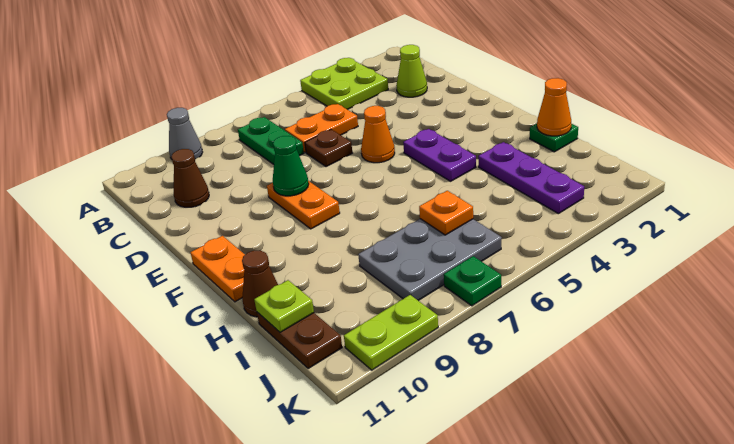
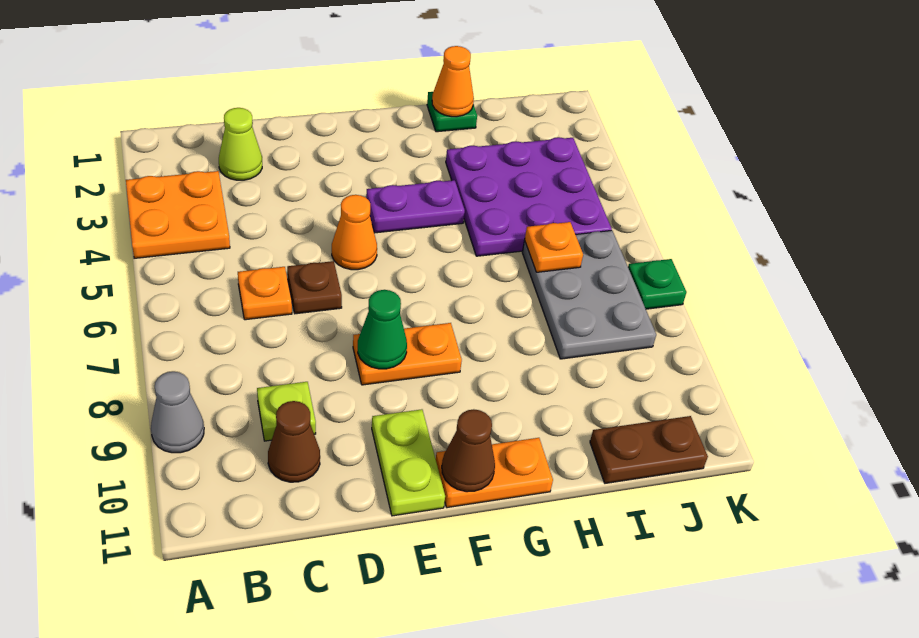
lime 2x2 plate [300,58,388,109] -> orange 2x2 plate [126,171,230,258]
green 1x2 plate [238,117,304,164] -> none
orange 1x2 plate [285,104,358,153] -> orange 1x1 plate [238,267,292,320]
purple 1x3 plate [478,142,584,214] -> purple 3x3 plate [446,137,612,256]
brown 1x1 cone [242,251,278,317] -> brown 1x1 cone moved to [442,409,495,492]
lime 1x1 plate [254,280,314,332] -> lime 1x1 plate moved to [257,382,316,441]
lime 1x2 plate [344,295,438,370] -> lime 1x2 plate moved to [372,409,445,516]

